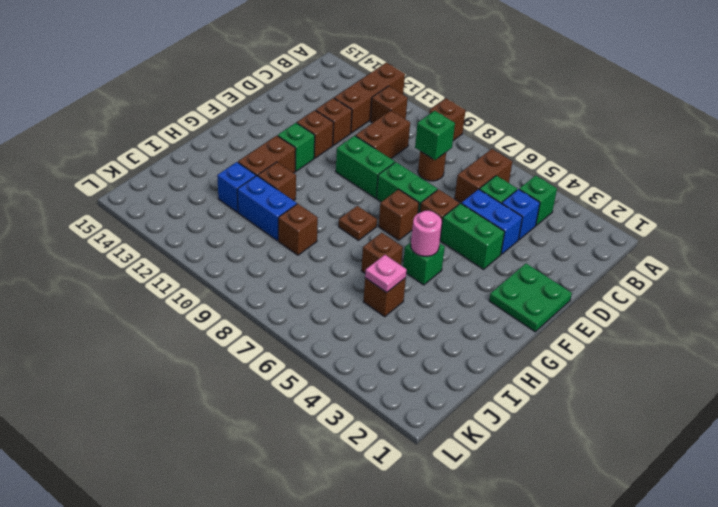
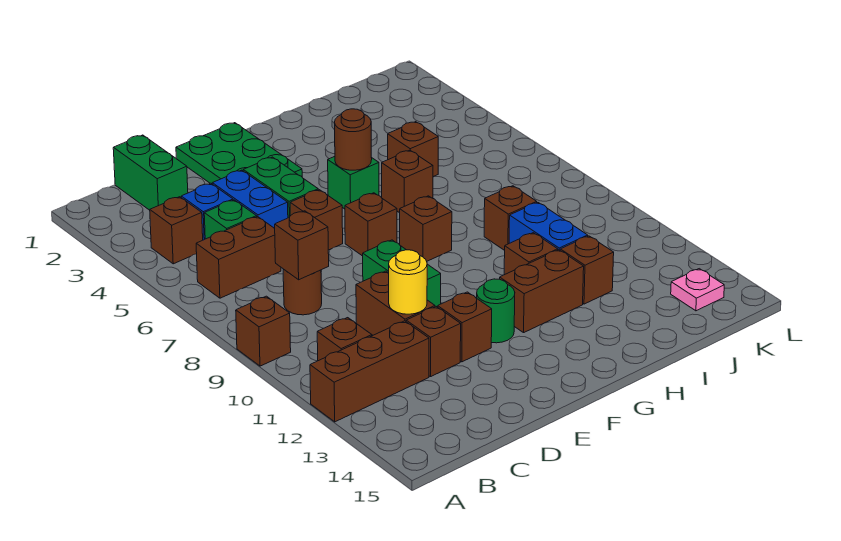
green 1x1 brick [519,176,557,225] -> brown 1x1 brick [150,197,203,264]
green 1x1 brick [415,111,455,160] -> brown 1x1 brick [275,211,329,280]
brown 1x2 brick [355,111,410,158] -> brown 1x2 brick turned to [356,271,435,335]
none -> yellow 1x1 round brick [389,250,427,314]
green 2x2 plate [489,264,572,332] -> green 2x3 plate [176,123,302,184]
green 1x2 brick [376,162,437,213] -> green 1x2 brick moved to [113,135,188,210]
green 1x1 brick [278,123,315,171] -> green 1x1 round brick [477,279,515,343]
pink 1x1 round brick [411,211,442,256] -> brown 1x1 round brick [335,109,372,170]
brown 1x1 plate [339,206,377,240] -> brown 1x1 brick [400,196,452,261]
pink 1x1 plate [365,255,407,292] -> pink 1x1 plate moved to [671,269,724,311]
blue 1x1 brick [217,162,256,212] -> brown 1x1 brick [560,236,614,304]

